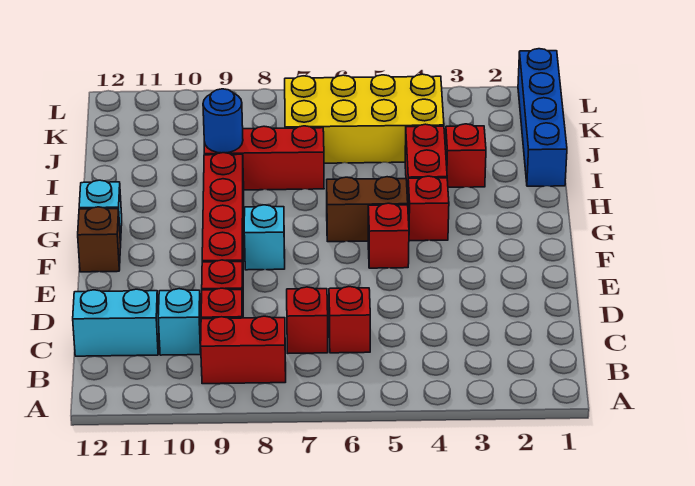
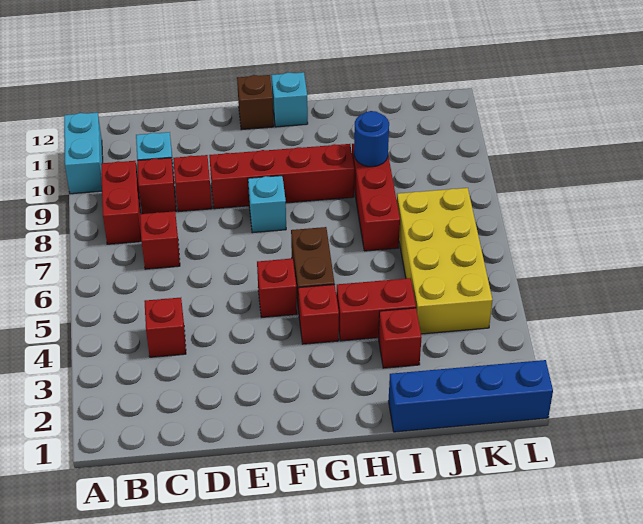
red 1x1 brick [329,287,370,353] -> red 1x1 brick moved to [144,298,186,357]
cyan 1x2 brick [73,289,159,356] -> cyan 1x2 brick moved to [64,113,103,194]

